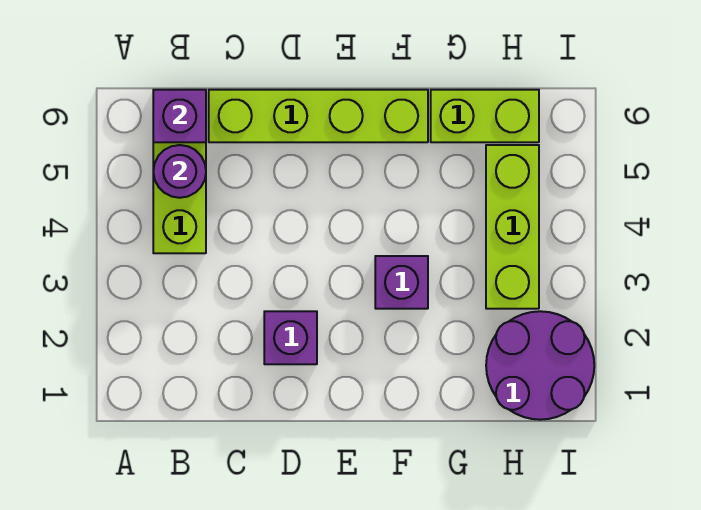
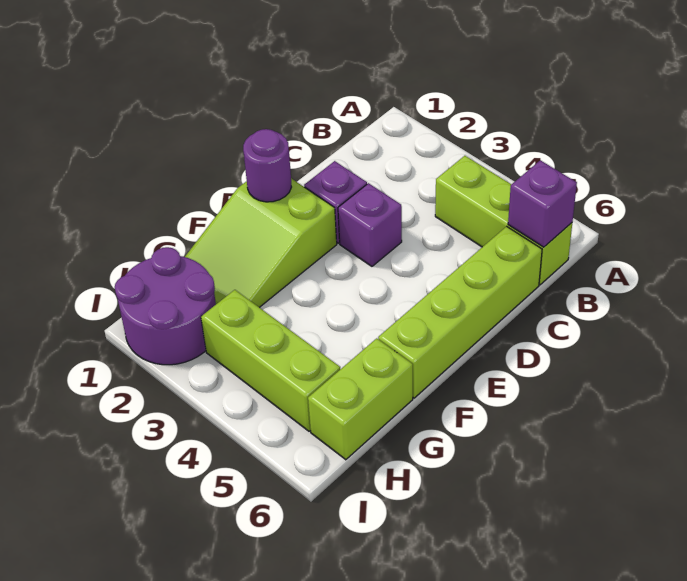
purple 1x1 round brick [153,145,206,198] -> purple 1x1 round brick moved to [243,129,291,202]
none -> lime 2x3 slope [185,178,337,307]
purple 1x1 brick [375,256,428,309] -> purple 1x1 brick moved to [338,183,402,266]

